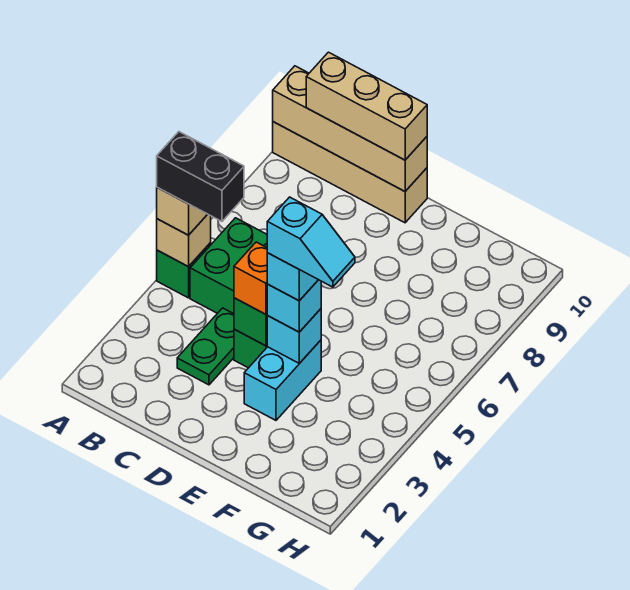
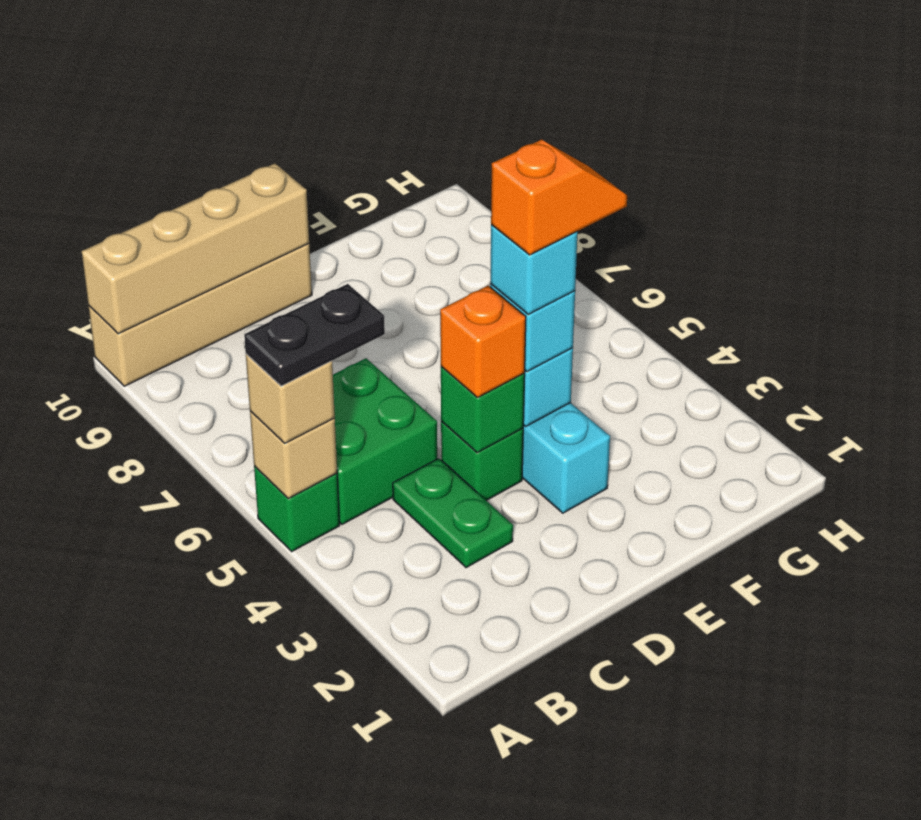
black 1x2 brick [157,132,244,221] -> black 1x2 plate [244,284,385,386]
tan 1x3 brick [306,52,427,160] -> none
cyan 1x2 slope [267,197,355,287] -> orange 1x2 slope [491,140,627,255]

